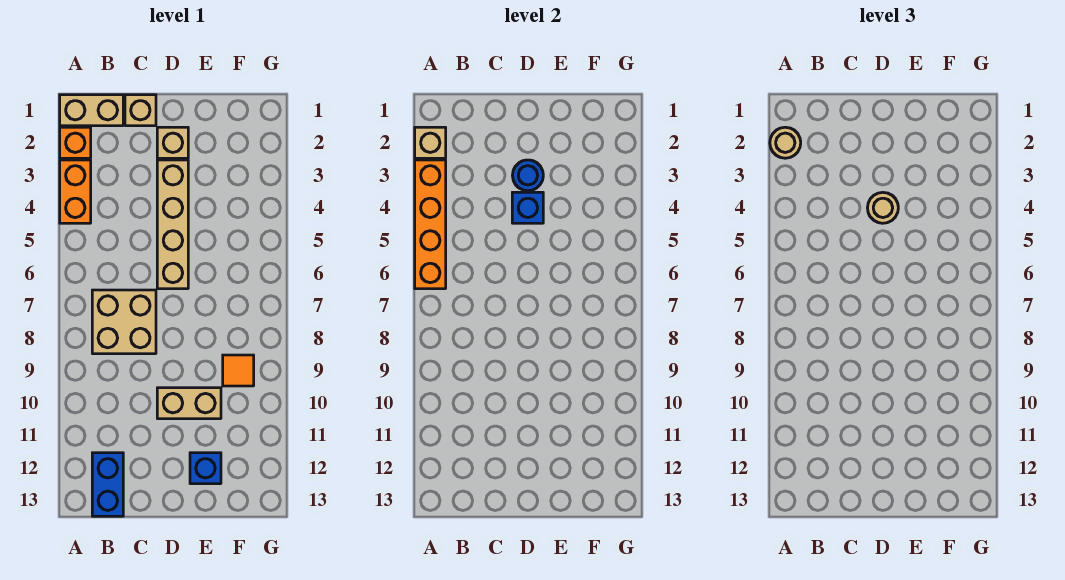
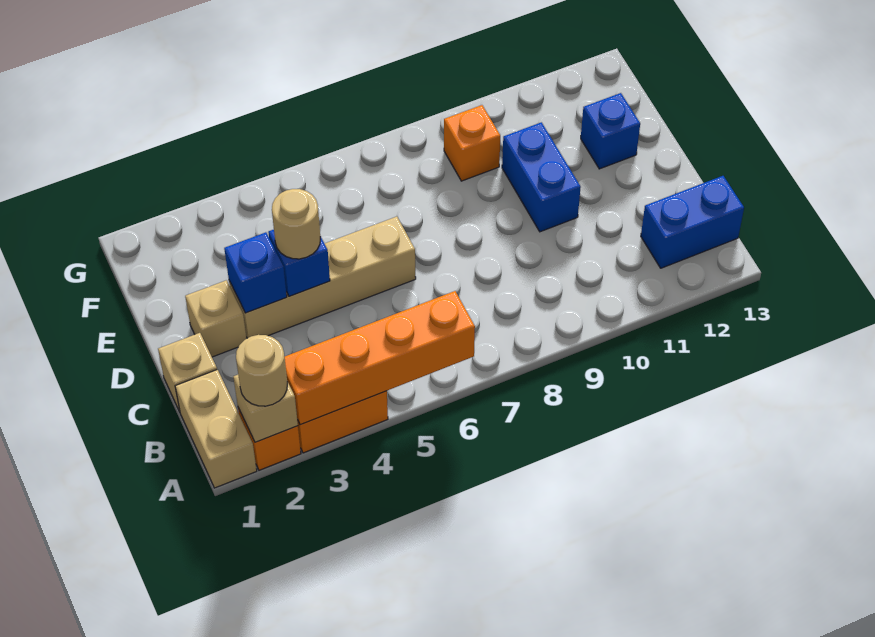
tan 2x2 brick [92,290,156,354] -> none
blue 1x1 round brick [513,160,543,191] -> blue 1x1 brick [224,232,287,313]
tan 1x2 brick [157,388,221,419] -> blue 1x2 brick [502,122,581,232]
orange 1x1 tile [223,355,254,386] -> orange 1x1 brick [444,105,500,181]

